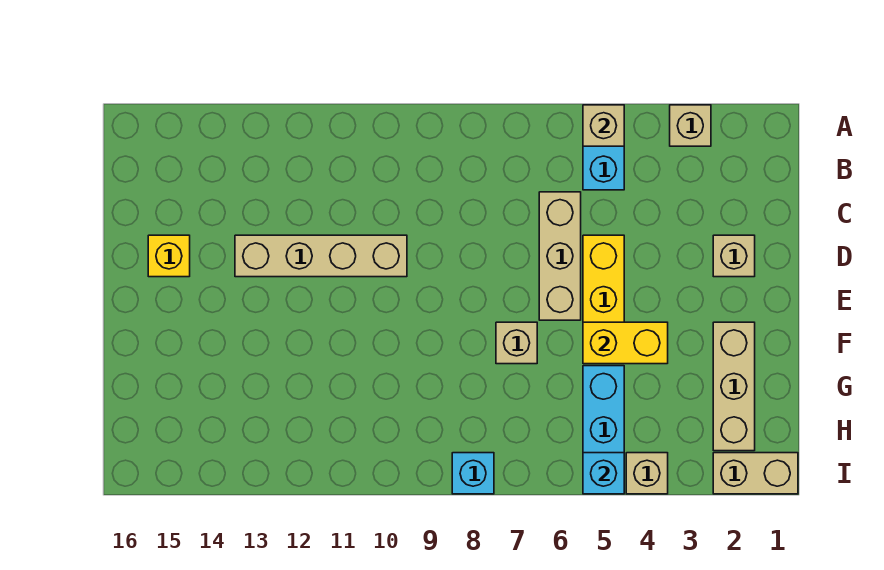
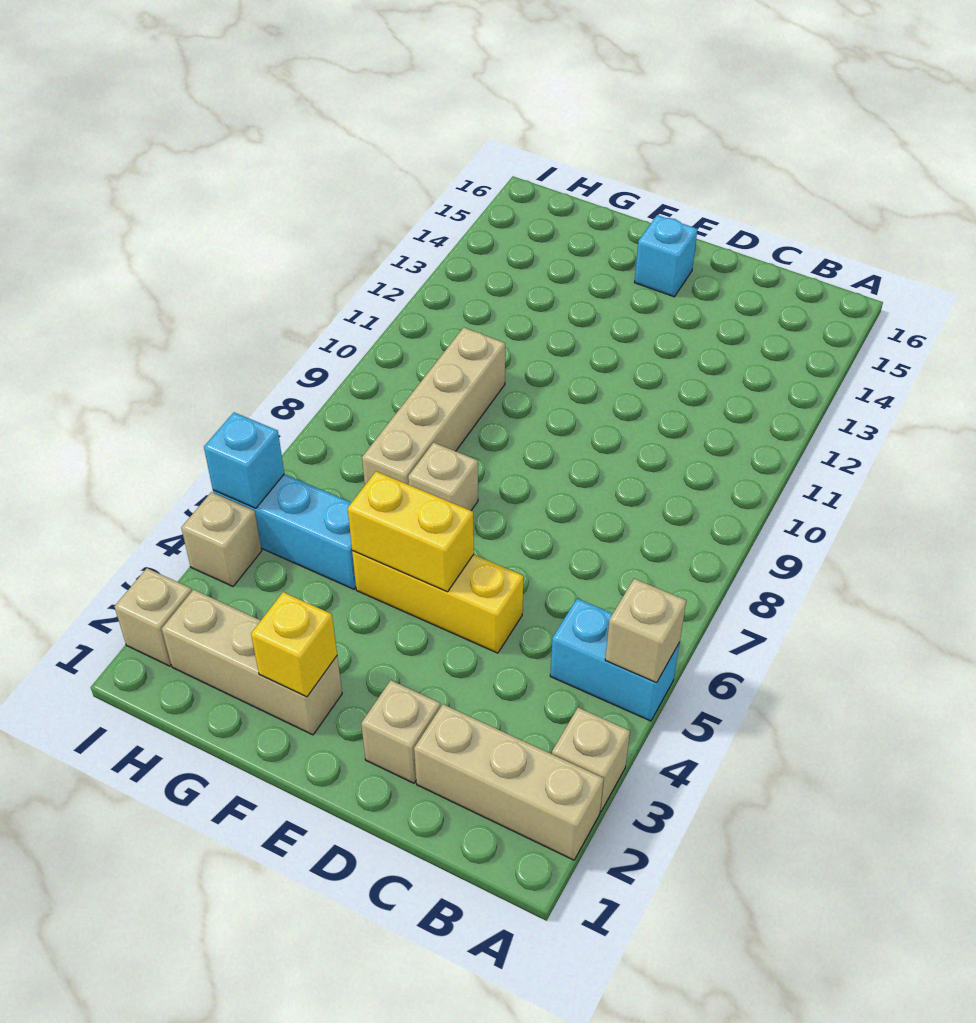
tan 1x3 brick [539,192,581,320] -> tan 1x3 brick moved to [414,704,604,860]
tan 1x4 brick [235,235,407,277] -> tan 1x4 brick moved to [362,327,505,485]
yellow 1x1 brick [148,235,190,277] -> yellow 1x1 brick moved to [251,592,337,697]
yellow 1x2 brick [583,322,668,364] -> yellow 1x2 brick turned to [348,471,474,592]
tan 1x2 brick [713,453,798,494] -> tan 1x1 brick [114,568,192,666]
cyan 1x1 brick [452,453,494,494] -> cyan 1x1 brick moved to [634,215,698,297]

